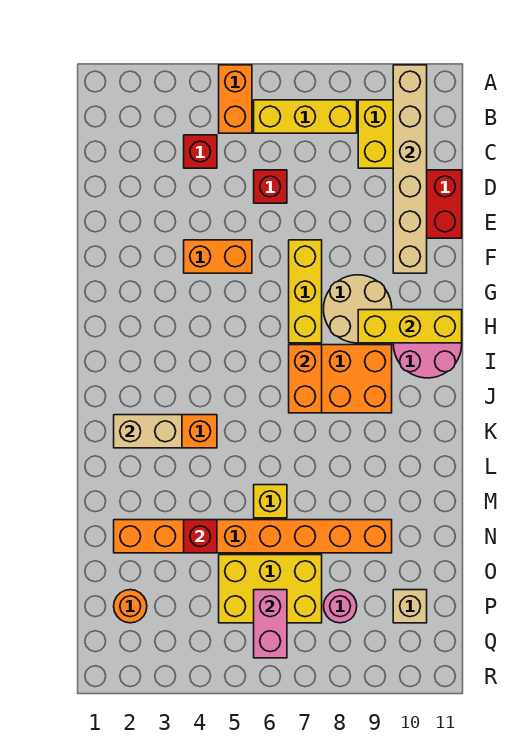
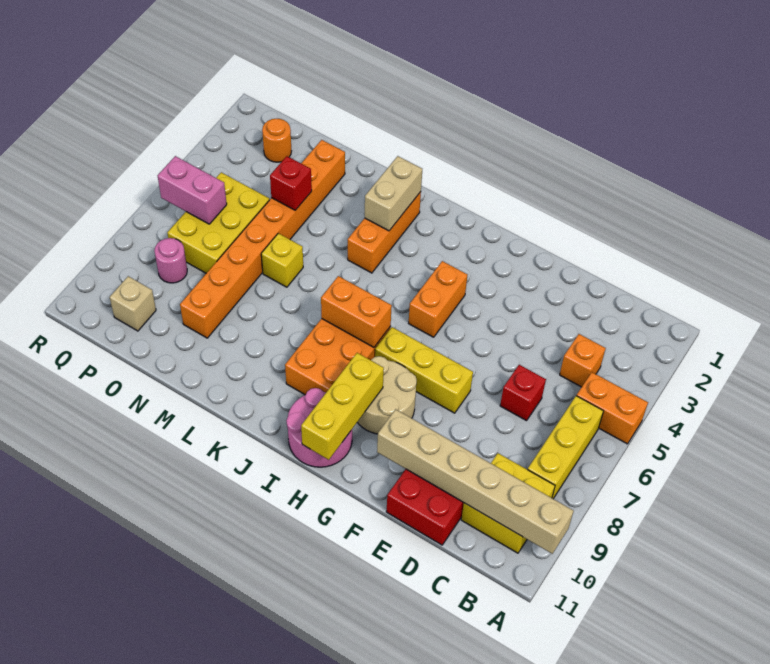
red 1x1 brick [184,135,217,168] -> orange 1x1 brick [560,334,606,387]
orange 1x2 brick [184,240,252,273] -> orange 1x2 brick moved to [409,261,467,337]

